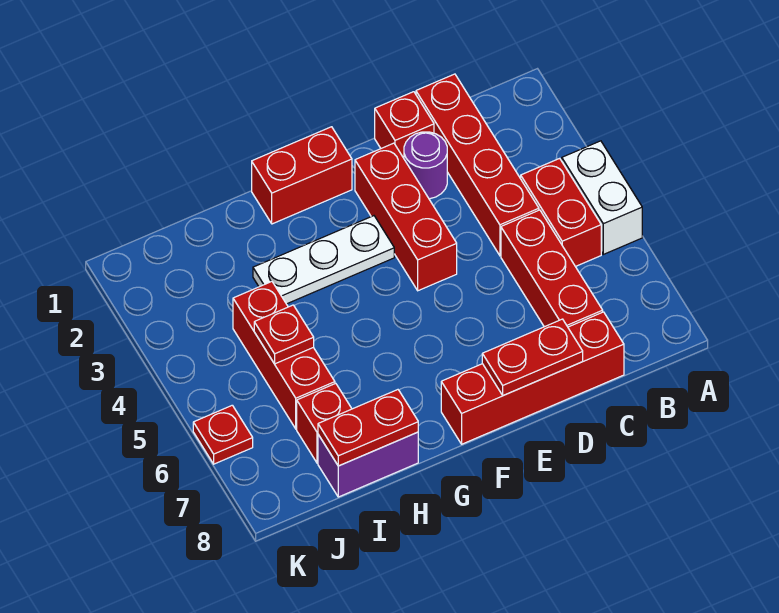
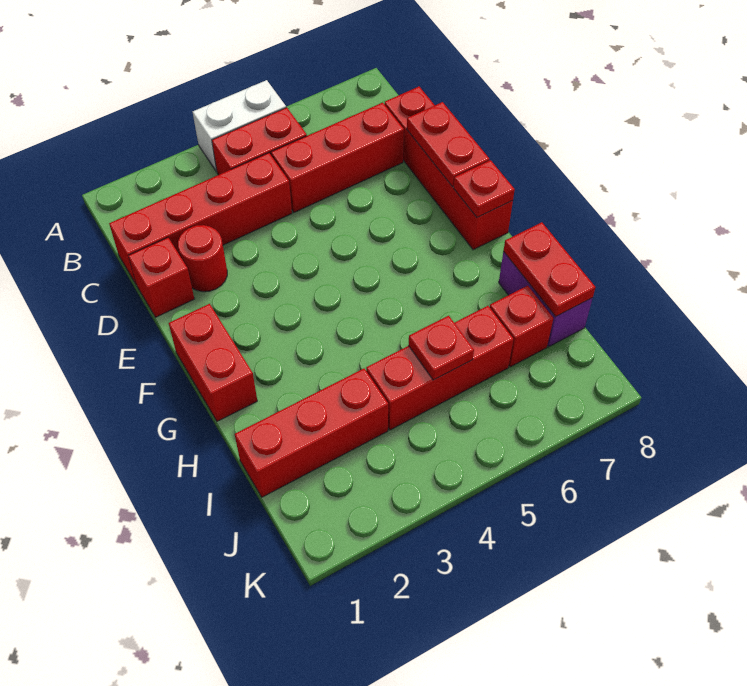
purple 1x1 round brick [404,132,447,199] -> red 1x1 round brick [178,225,227,292]
red 1x3 brick [355,143,457,291] -> red 1x3 brick moved to [235,369,388,497]
white 1x3 plate [253,216,394,304] -> none
red 1x1 plate [193,405,253,464] -> red 1x1 plate moved to [454,160,515,217]

